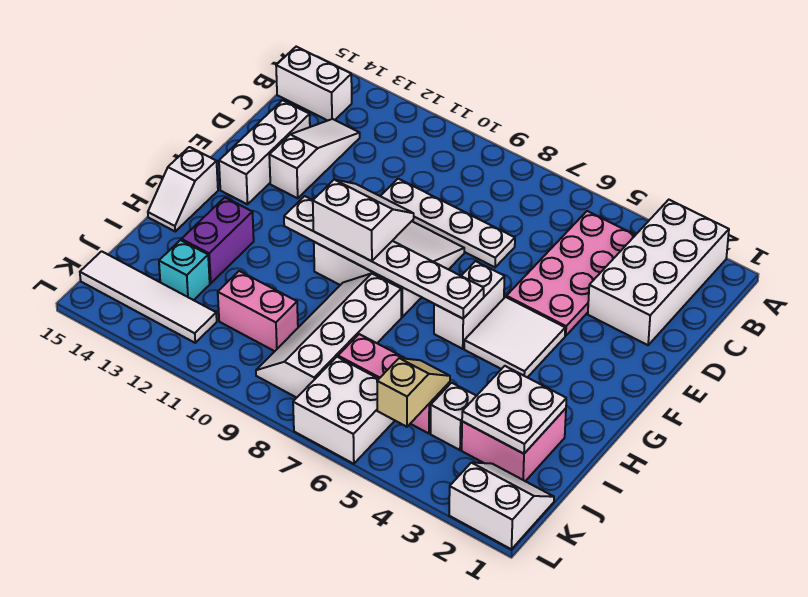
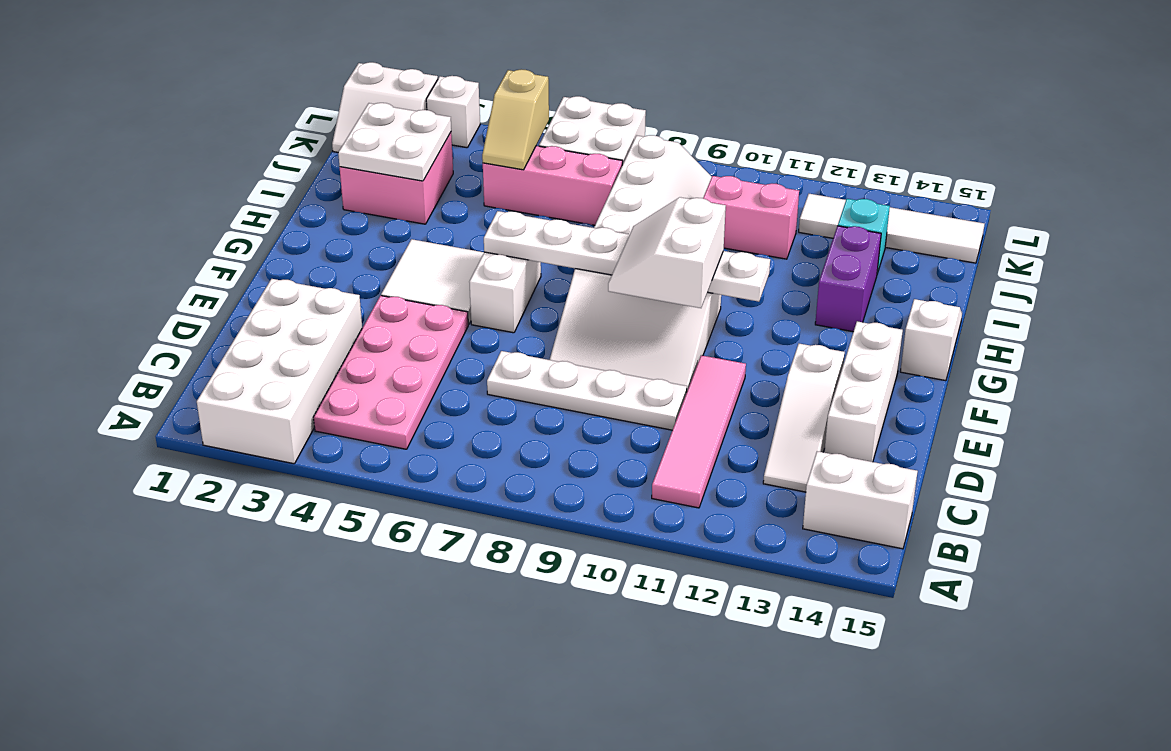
none -> pink 1x4 tile [652,355,746,508]
white 2x2 slope [313,180,414,261] -> white 2x2 slope turned to [608,197,726,308]
white 1x1 brick [431,383,476,450] -> white 1x1 brick moved to [426,76,480,148]

